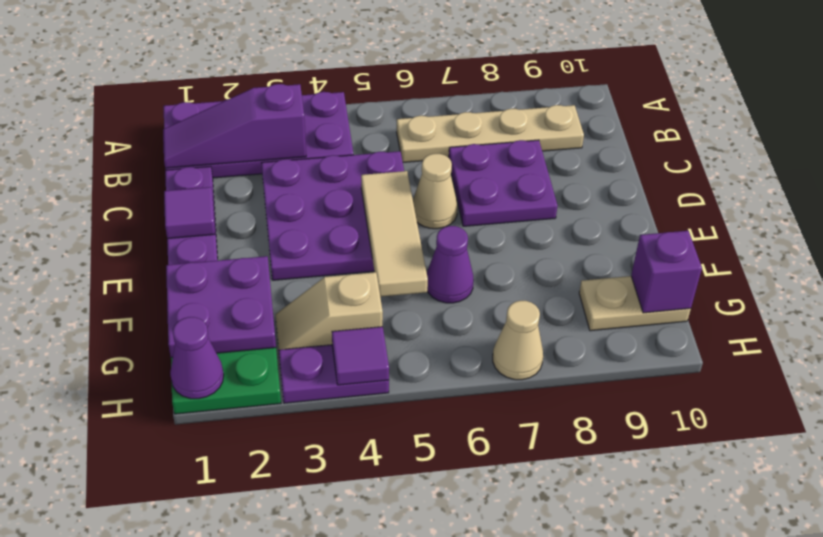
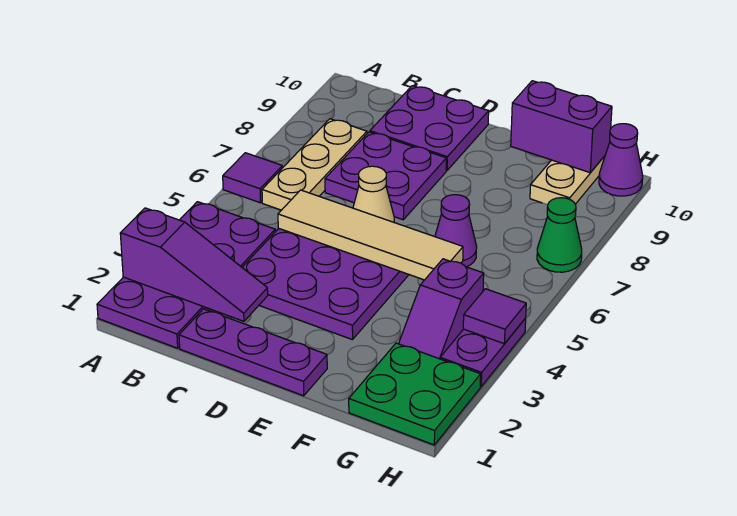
purple 1x3 slope [163,84,306,168] -> purple 1x3 slope turned to [120,208,268,321]
tan 1x4 plate [397,105,584,162] -> tan 1x3 plate [262,119,367,210]
purple 1x1 tile [164,187,215,239] -> purple 1x1 tile moved to [223,153,283,203]
tan 1x3 tile [361,171,428,297] -> tan 1x4 tile [278,190,463,280]
purple 2x2 plate [166,256,276,357] -> purple 2x2 plate moved to [370,86,489,171]
tan 1x2 slope [276,272,383,350] -> purple 1x2 slope [399,259,484,359]
purple 1x1 brick [631,231,702,313] -> purple 1x2 brick [511,81,612,173]
purple 1x1 cone [170,317,224,399] -> purple 1x1 cone moved to [599,124,643,196]
tan 1x1 cone [493,301,543,380] -> green 1x1 cone [537,198,582,272]

